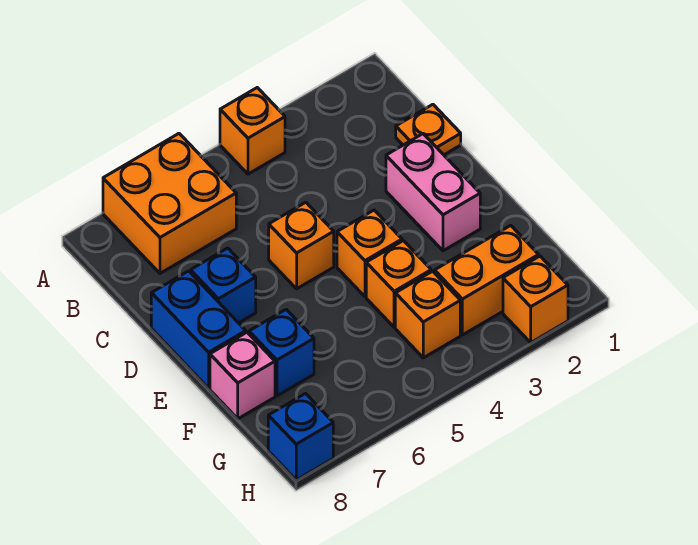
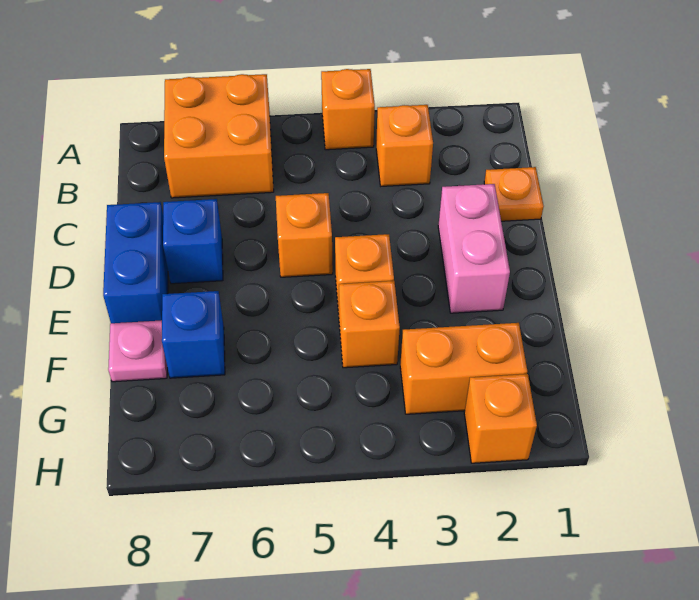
pink 1x1 brick [210,332,275,419] -> pink 1x1 plate [108,320,167,382]
orange 1x1 brick [395,271,460,358] -> orange 1x1 brick moved to [376,105,433,186]
blue 1x1 brick [268,394,333,480] -> none

